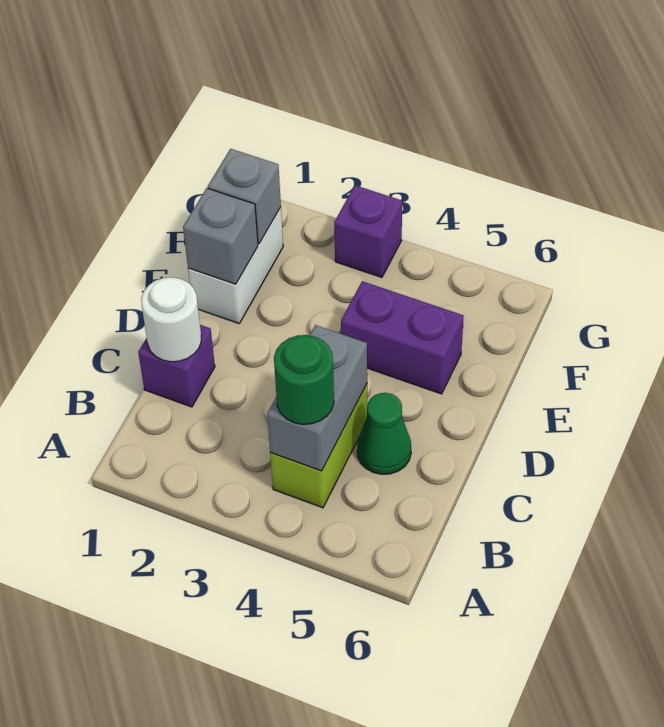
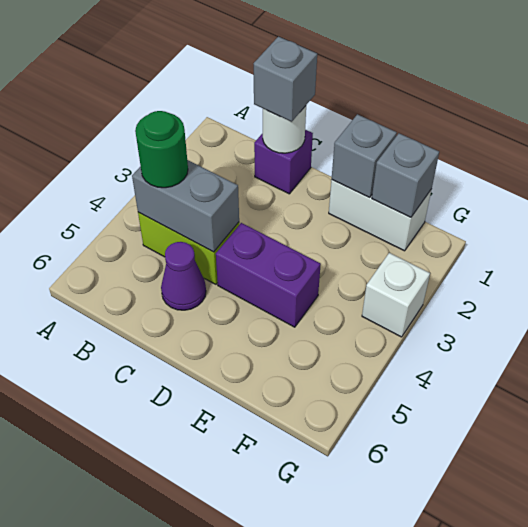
none -> grey 1x1 brick [253,37,317,122]
green 1x1 cone [357,393,411,474] -> purple 1x1 cone [161,242,206,310]
purple 1x2 brick [341,281,464,394] -> purple 1x2 brick turned to [216,223,321,327]
purple 1x1 brick [334,185,402,277] -> white 1x1 brick [362,253,430,337]

